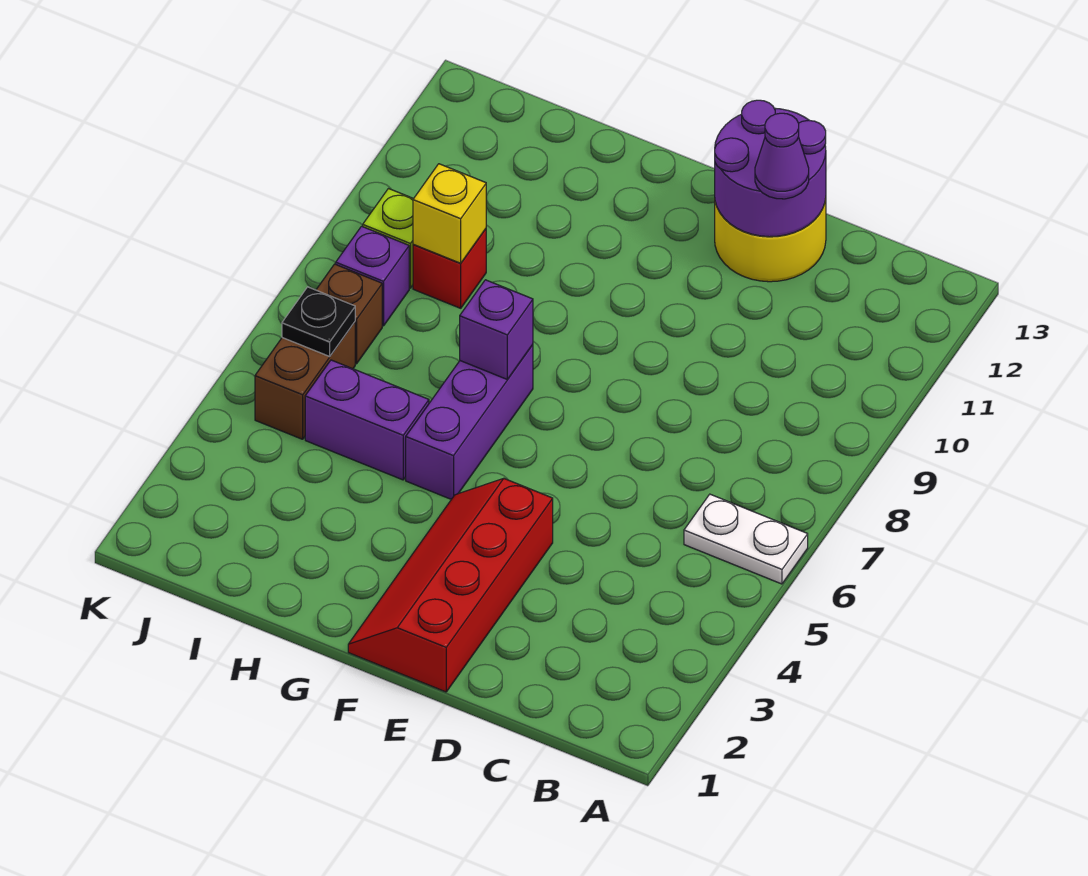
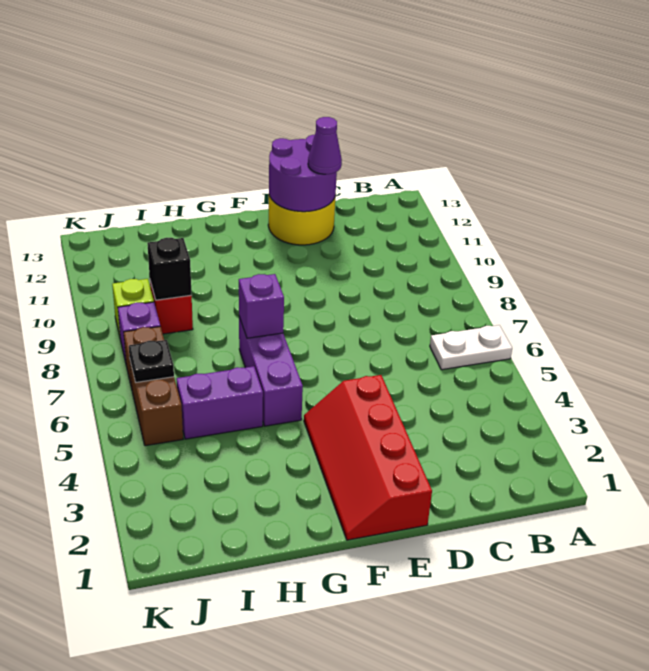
yellow 1x1 brick [413,164,486,263] -> black 1x1 brick [147,238,192,300]

